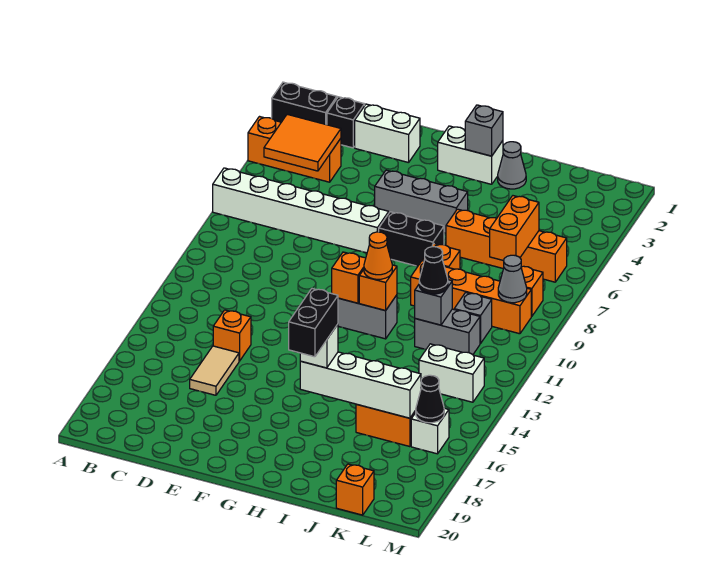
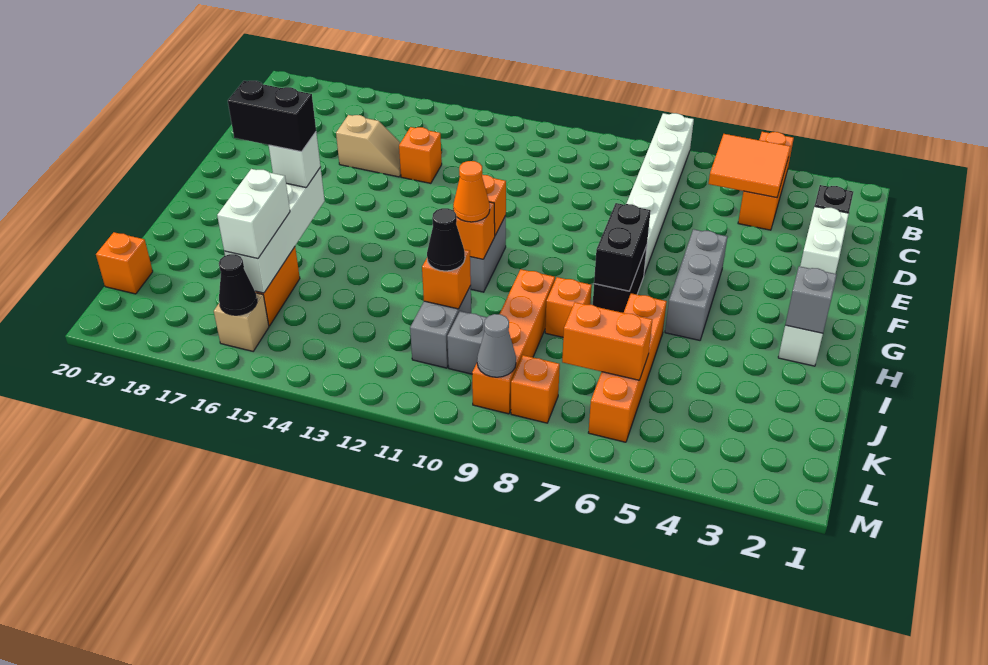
black 1x2 brick [272,82,337,125] -> black 1x2 brick moved to [594,203,651,291]
tan 1x2 tile [190,346,239,395] -> tan 1x2 slope [336,115,401,177]
grey 1x1 cone [498,142,526,189] -> none
grey 1x1 brick [415,280,452,325] -> orange 1x1 brick [422,250,471,309]
white 1x2 brick [419,344,484,402] -> white 1x2 brick moved to [217,169,290,259]
white 1x1 brick [411,408,449,454] -> tan 1x1 brick [214,293,269,351]

